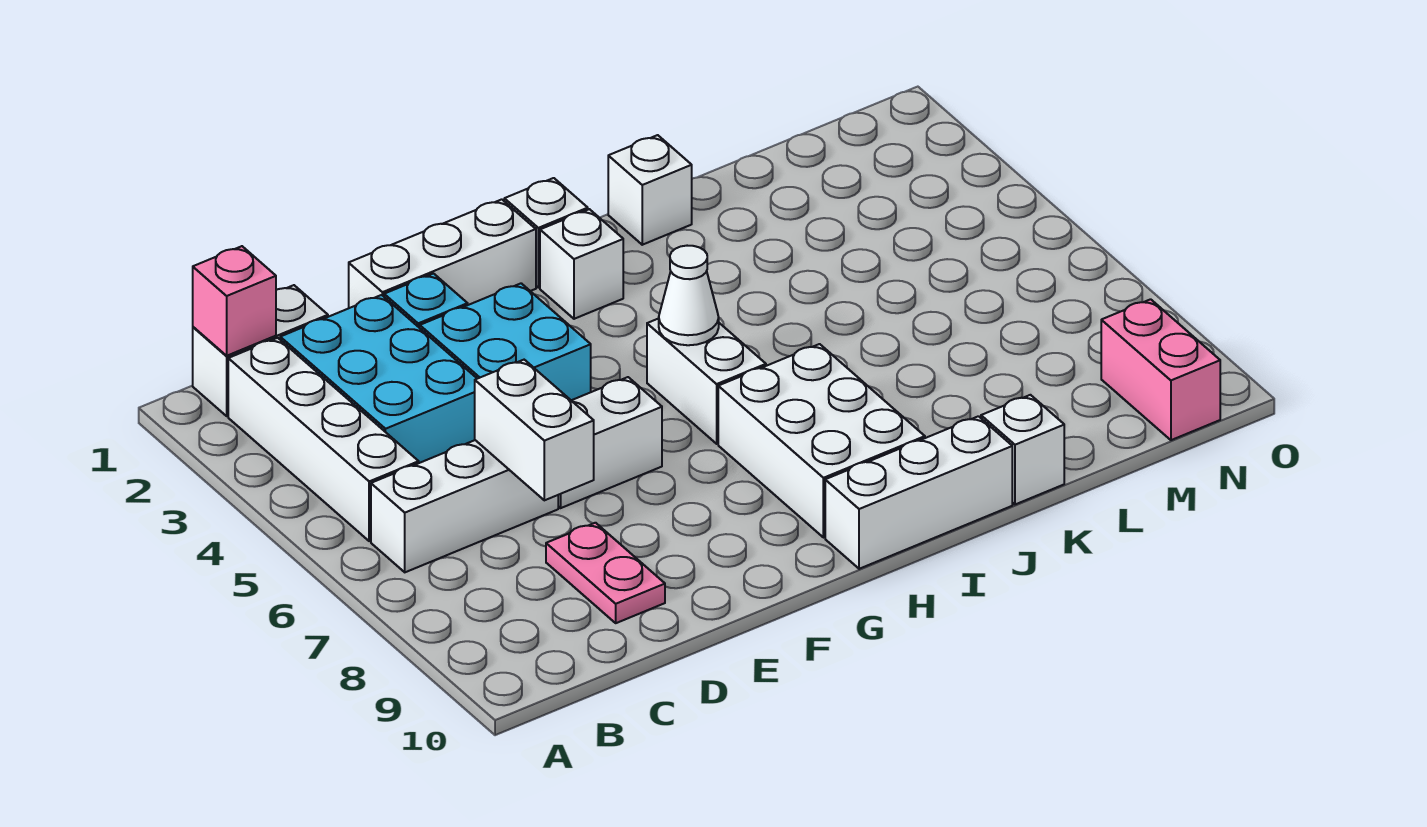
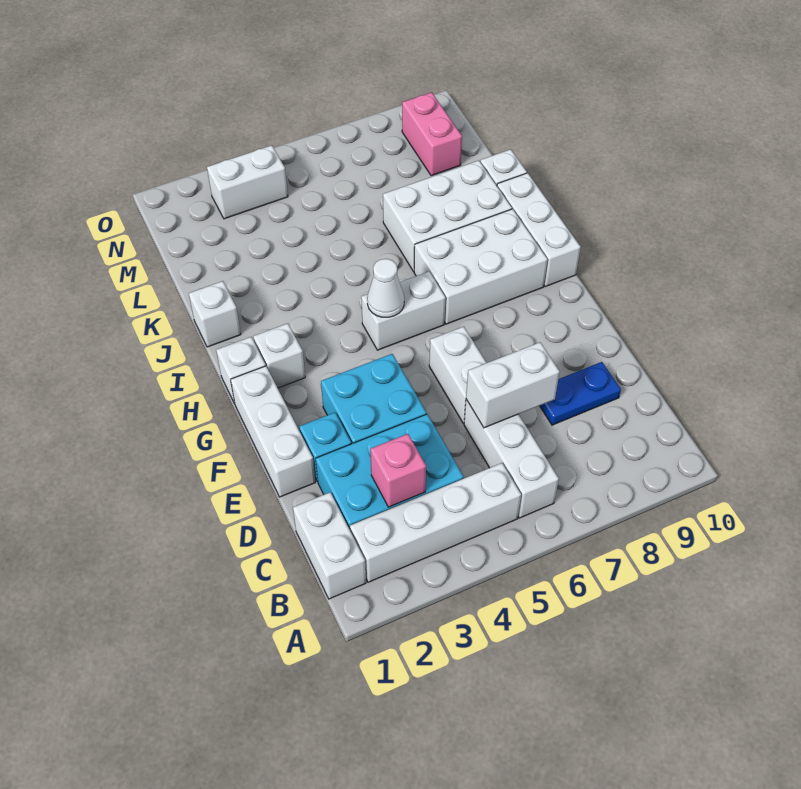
pink 1x1 brick [193,246,276,356] -> pink 1x1 brick moved to [370,434,426,507]
pink 1x2 plate [546,523,665,623] -> blue 1x2 plate [540,362,621,425]
none -> white 2x3 brick [383,161,512,271]
none -> white 1x2 brick [207,145,288,219]
pink 1x2 brick [1101,299,1220,440] -> pink 1x2 brick turned to [402,92,462,176]

